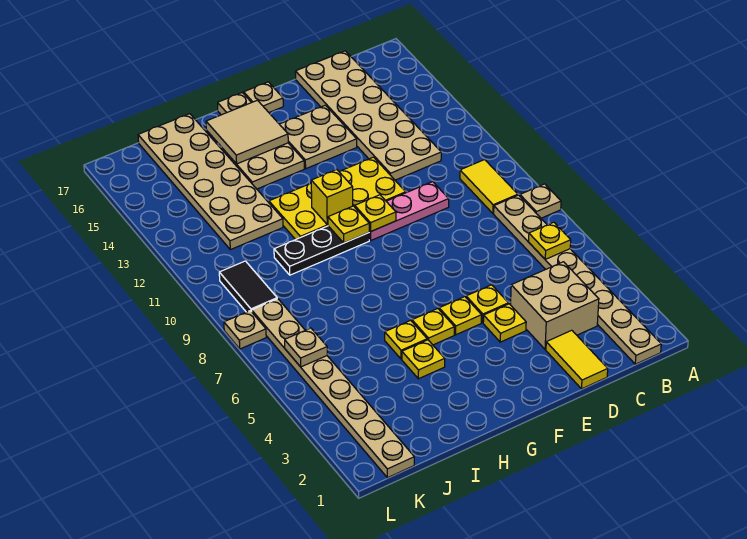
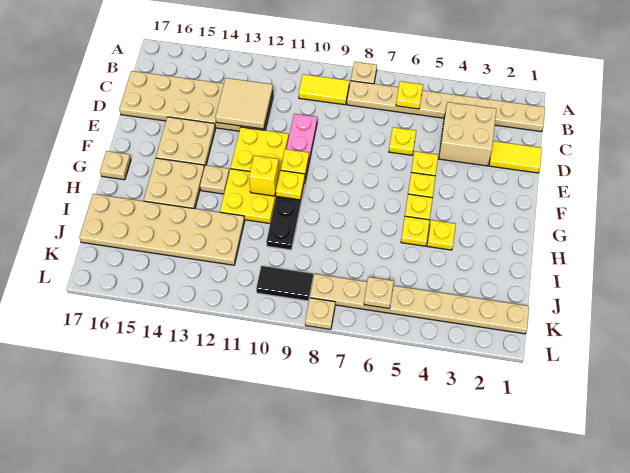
yellow 1x1 plate [483,304,526,342] -> yellow 1x1 plate moved to [389,127,416,155]
tan 1x1 plate [244,82,283,112] -> tan 1x1 plate moved to [200,165,229,194]
tan 2x2 tile [206,100,288,164] -> tan 2x2 tile moved to [215,78,273,129]

